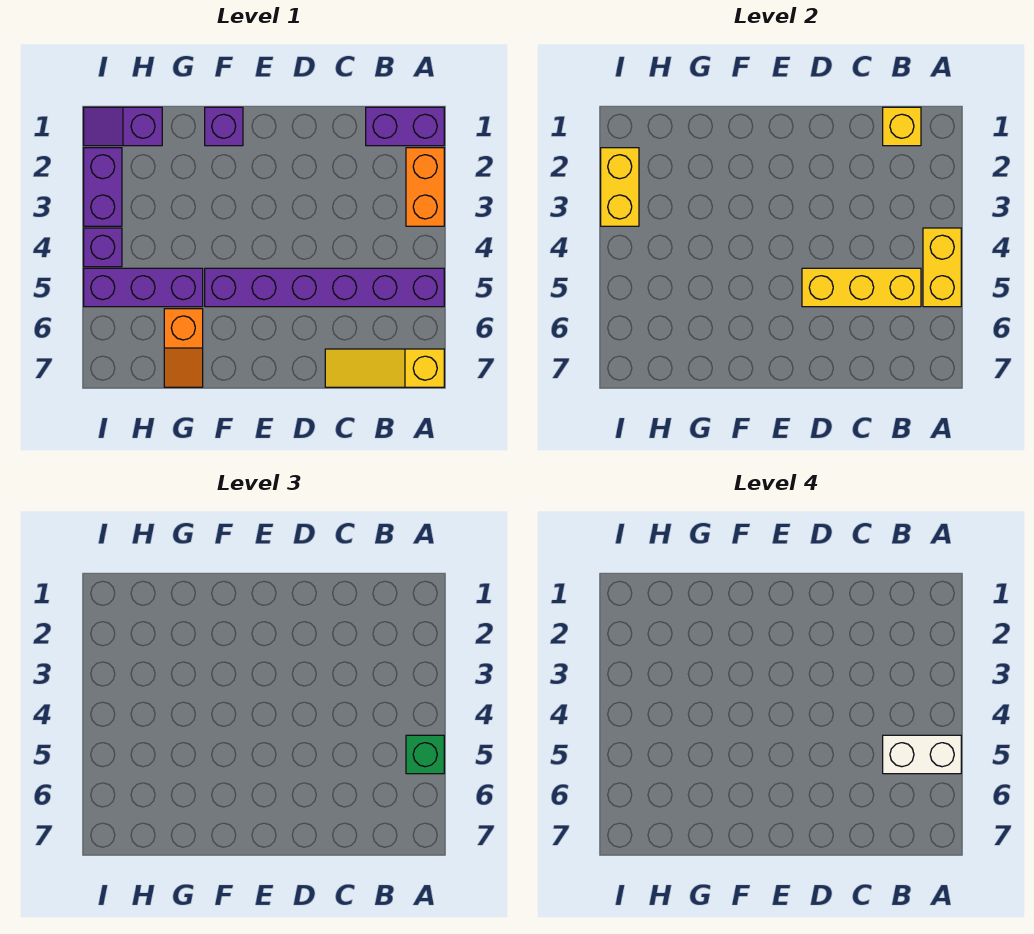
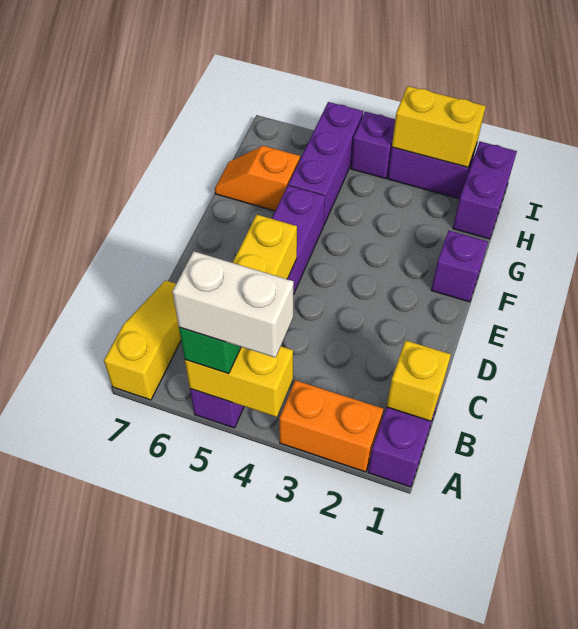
white 1x2 brick [883,735,961,774] -> white 1x2 brick turned to [172,251,294,358]
purple 1x2 slope [84,107,162,146] -> purple 1x2 brick [453,142,517,239]

